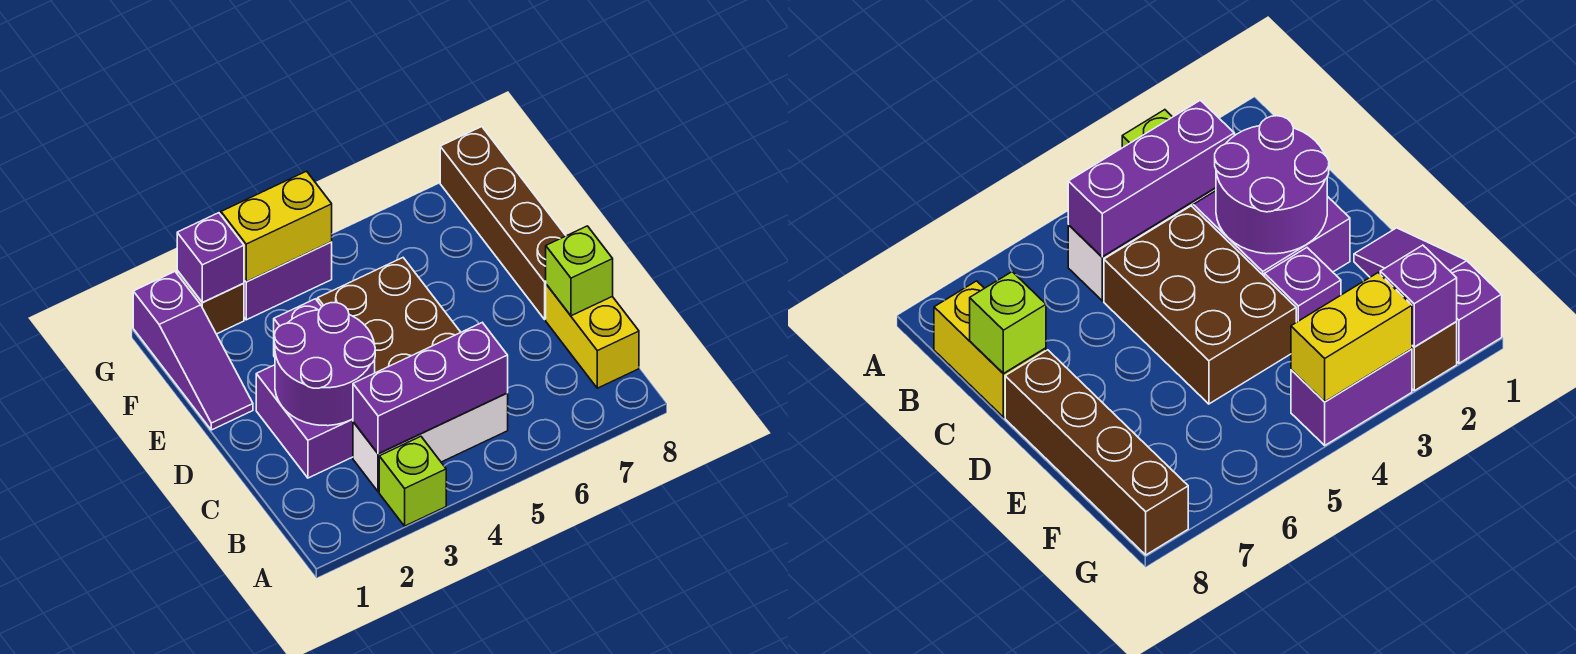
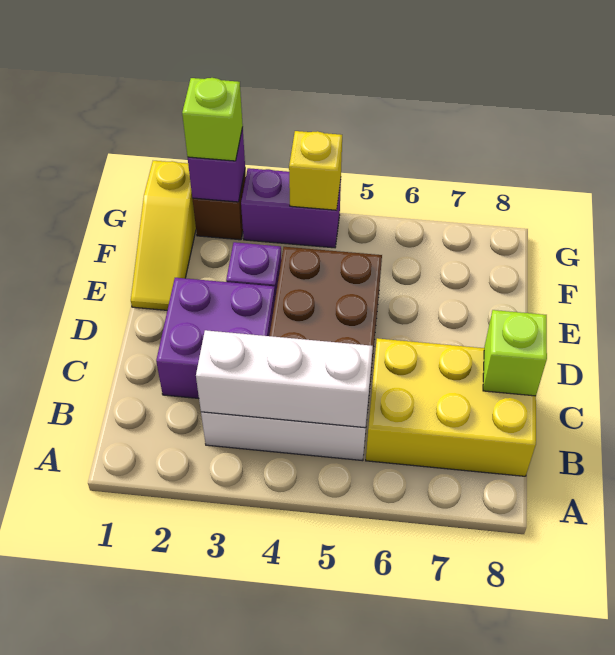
lime 1x1 brick [379,436,446,526] -> lime 1x1 brick moved to [182,78,243,161]
purple 1x3 brick [353,323,508,454] -> white 1x3 brick [196,330,373,428]
yellow 1x2 brick [546,284,639,388] -> yellow 2x3 brick [366,338,536,476]
purple 2x2 round brick [274,303,375,426] -> none
brown 1x4 brick [440,127,566,319] -> none
purple 1x3 slope [133,272,253,430] -> yellow 1x3 slope [131,161,196,310]
yellow 1x2 brick [221,171,332,282] -> yellow 1x1 brick [289,131,342,210]

